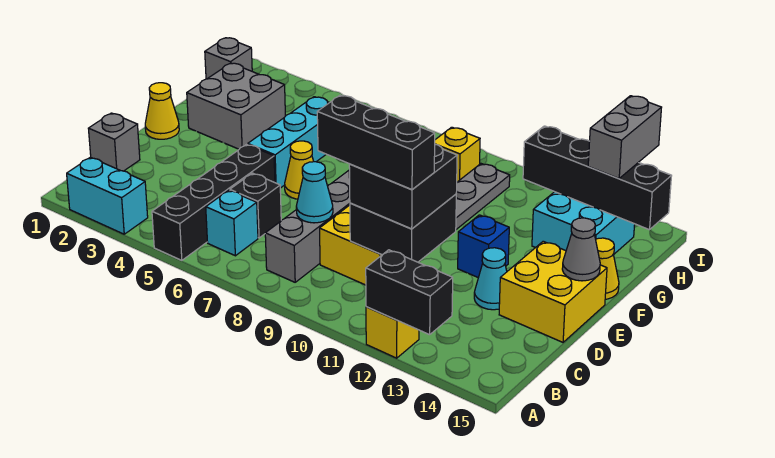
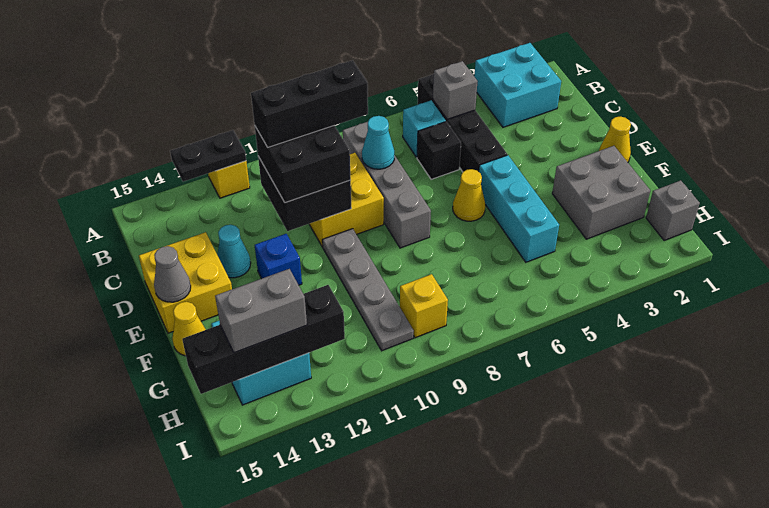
cyan 1x2 brick [67,157,148,234] -> cyan 2x2 brick [474,43,561,127]
black 1x2 brick [366,250,453,335] -> black 1x2 plate [170,130,246,182]
grey 1x1 brick [88,113,140,171] -> grey 1x1 brick moved to [433,61,478,119]
grey 1x2 brick [588,96,662,179] -> grey 1x2 brick turned to [215,269,307,353]

